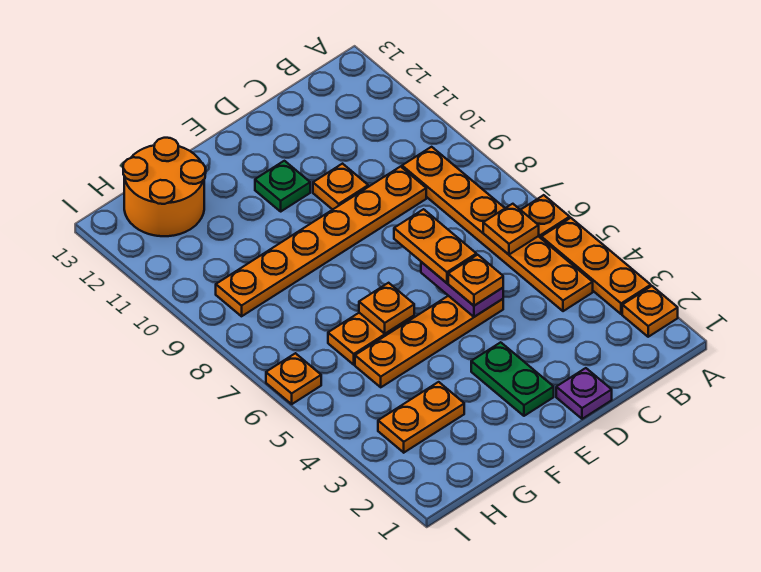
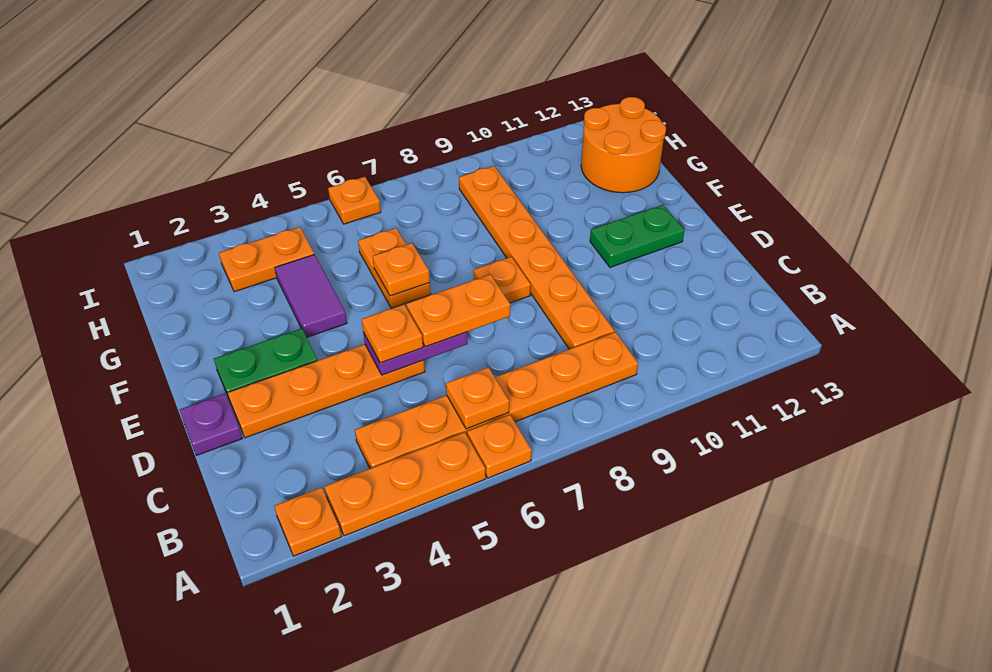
orange 1x4 plate [355,296,503,387] -> orange 1x4 plate turned to [228,344,425,438]
orange 1x1 plate [313,164,368,210] -> orange 1x1 plate moved to [474,257,531,303]
green 1x1 plate [255,161,310,211] -> green 1x2 plate [590,205,684,267]
none -> purple 1x2 tile [275,254,347,337]
orange 1x2 plate [378,382,464,453] -> orange 1x2 plate turned to [219,227,314,292]

